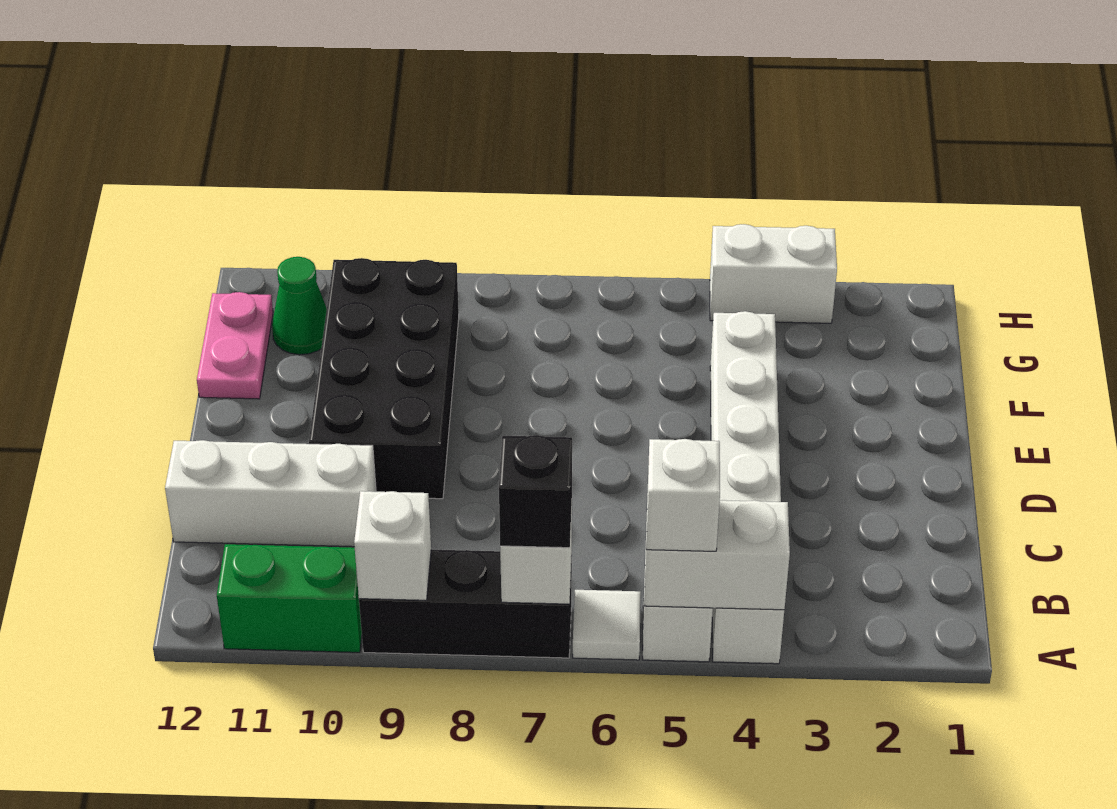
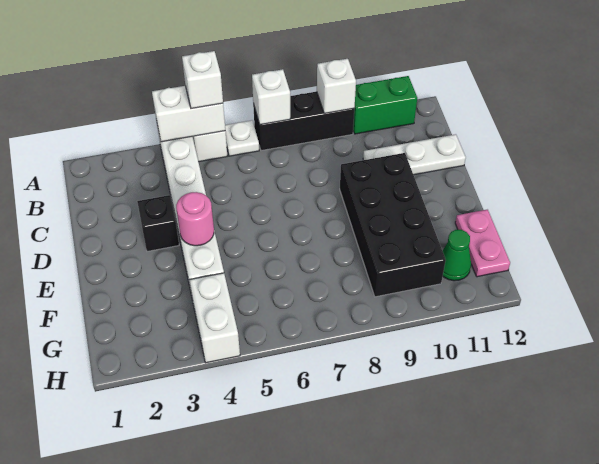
white 1x1 tile [573,590,641,660] -> white 1x1 plate [225,120,259,156]
black 1x1 brick [499,435,572,548] -> black 1x1 brick moved to [137,195,179,251]
white 1x3 brick [165,440,376,547] -> white 1x3 plate [363,134,466,175]
none -> pink 1x1 round brick [176,192,214,246]
white 1x2 brick [710,224,837,323] -> white 1x2 brick turned to [190,273,240,363]

